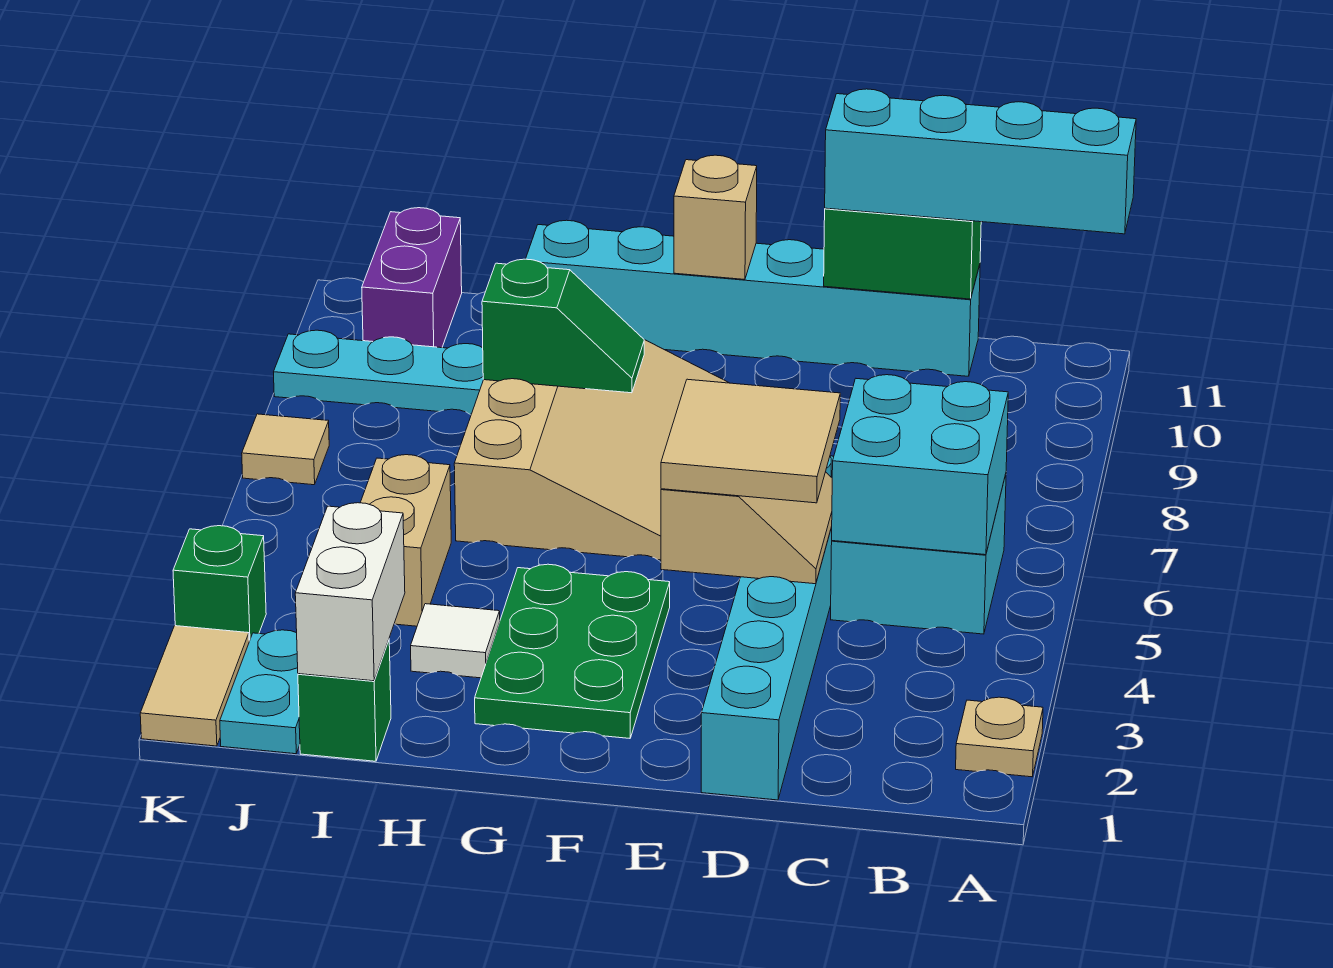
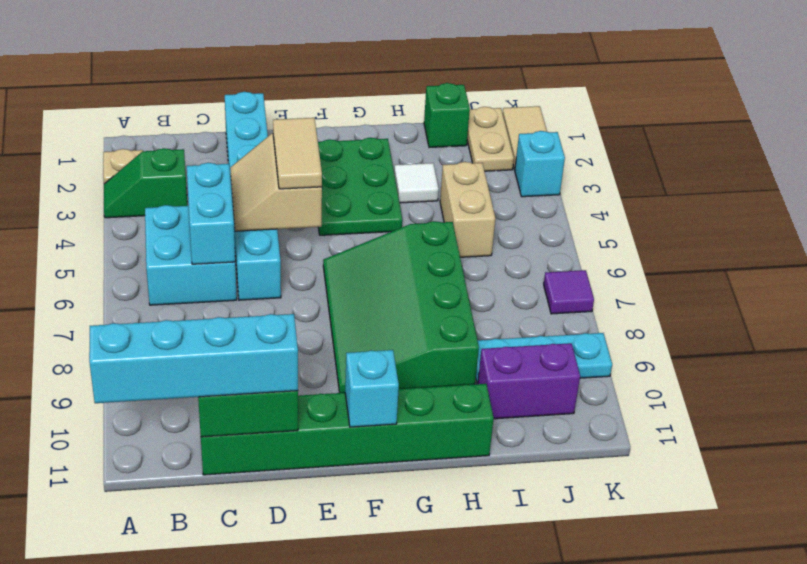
cyan 2x2 brick [831,375,1008,555] -> cyan 1x2 brick [187,163,235,264]
cyan 1x6 brick [526,220,980,376] -> green 1x6 brick [201,384,494,475]
tan 2x2 tile [661,379,840,503] -> tan 1x2 tile [273,118,322,189]
tan 3x4 slope [454,340,729,560] -> green 3x4 slope [323,221,479,393]
tan 1x1 brick [674,155,757,280] -> cyan 1x1 brick [345,350,399,427]
green 1x2 slope [482,259,644,393] -> green 1x2 slope moved to [104,148,187,218]
white 1x2 brick [295,503,405,681] -> none
cyan 1x2 plate [220,630,300,754] -> tan 1x2 plate [467,107,514,171]
purple 1x2 brick [362,208,462,348] -> purple 1x2 brick turned to [478,343,580,419]
green 1x1 brick [173,526,266,641] -> cyan 1x1 brick [515,131,565,197]
tan 1x1 tile [242,414,329,485] -> purple 1x1 tile [544,270,594,314]

